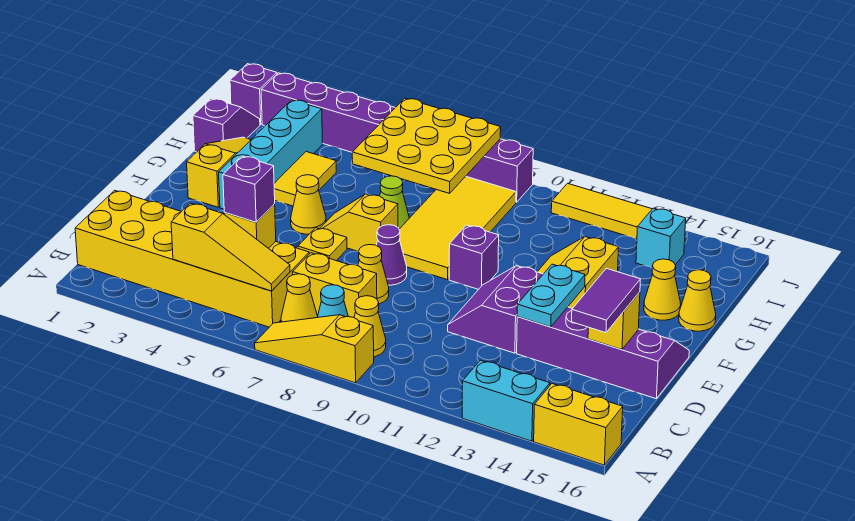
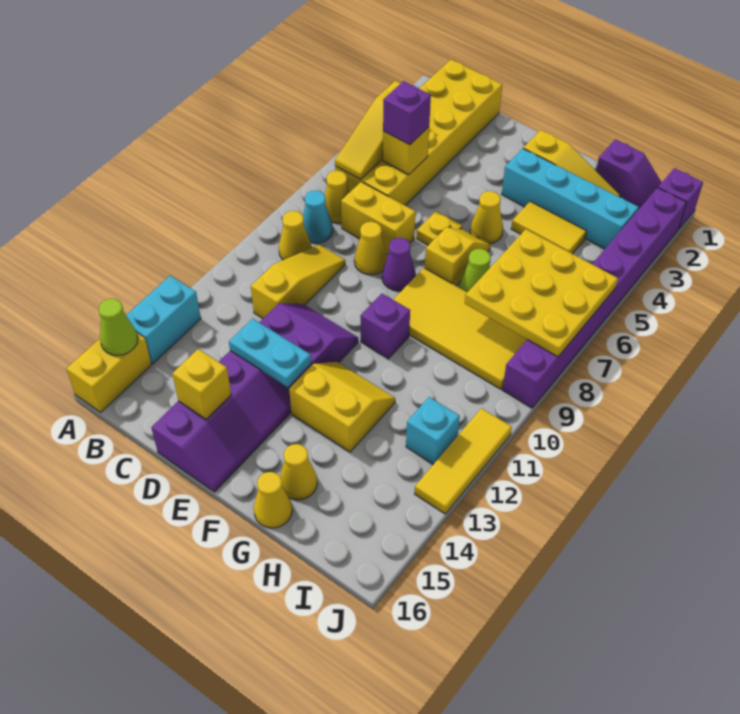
yellow 1x3 slope [255,315,374,383] -> yellow 1x3 slope moved to [251,245,345,318]
none -> lime 1x1 cone [99,299,137,355]
yellow 1x2 brick [293,253,377,317] -> yellow 1x2 brick turned to [341,182,415,255]
purple 1x2 tile [572,268,641,333] -> none
cyan 1x1 brick [636,208,686,268] -> cyan 1x1 brick moved to [406,397,460,464]

